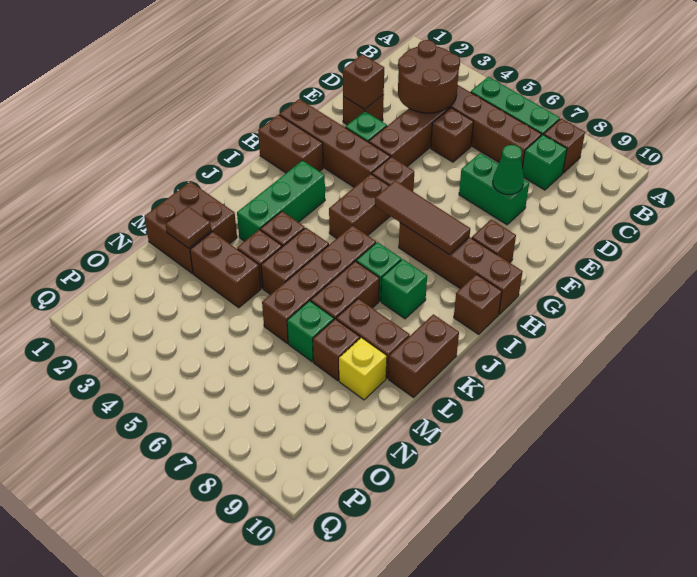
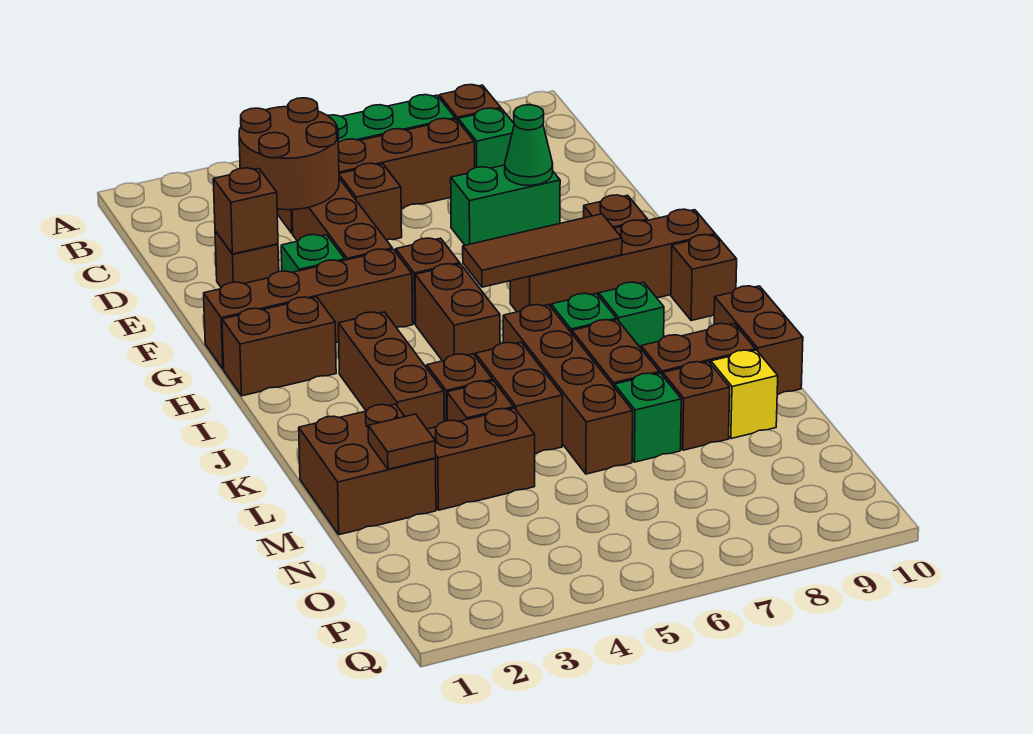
green 1x3 brick [237,160,325,241] -> brown 1x3 brick [339,312,444,429]

